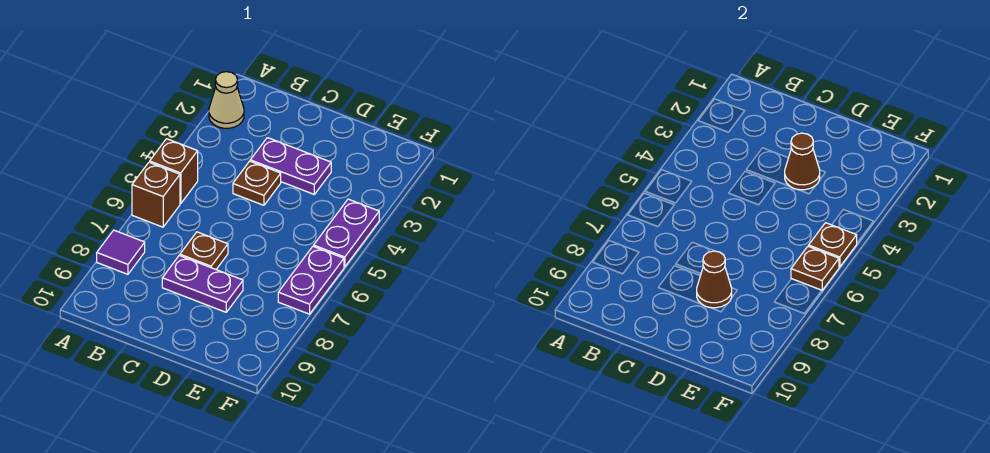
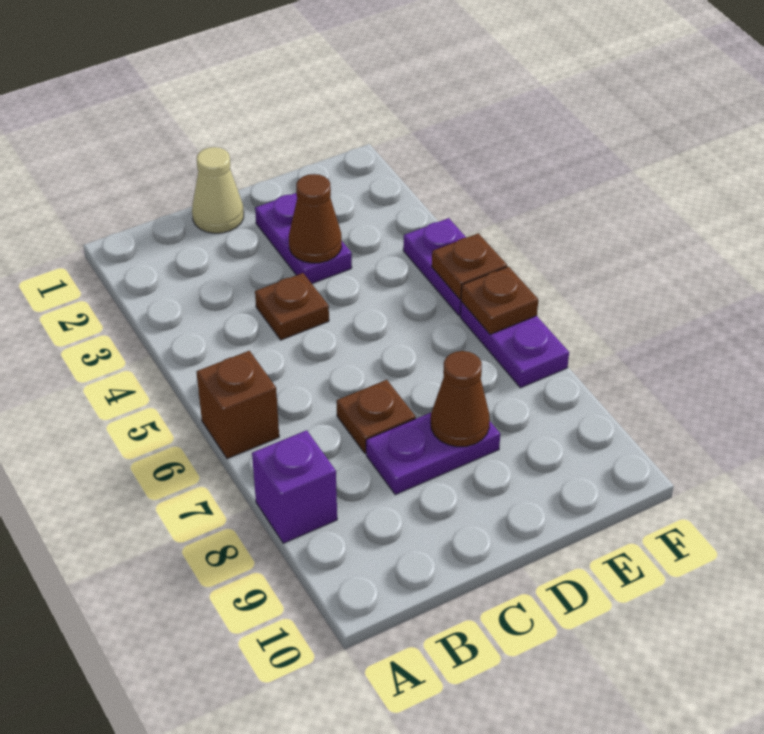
tan 1x1 cone [209,72,244,128] -> tan 1x1 cone moved to [192,147,244,233]
brown 1x1 brick [150,139,198,204] -> none
purple 1x1 tile [97,230,145,274] -> purple 1x1 brick [252,430,337,543]
purple 1x2 plate [250,138,331,194] -> purple 1x2 plate turned to [255,193,352,284]

